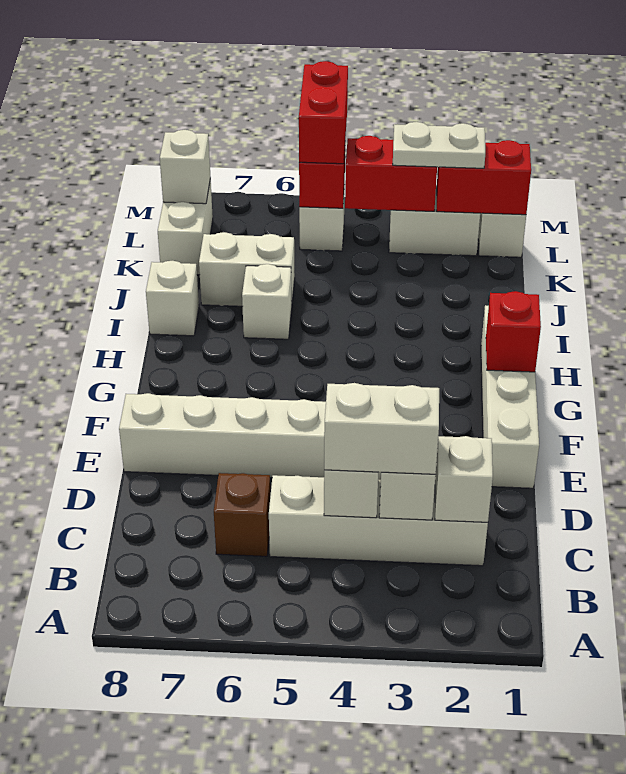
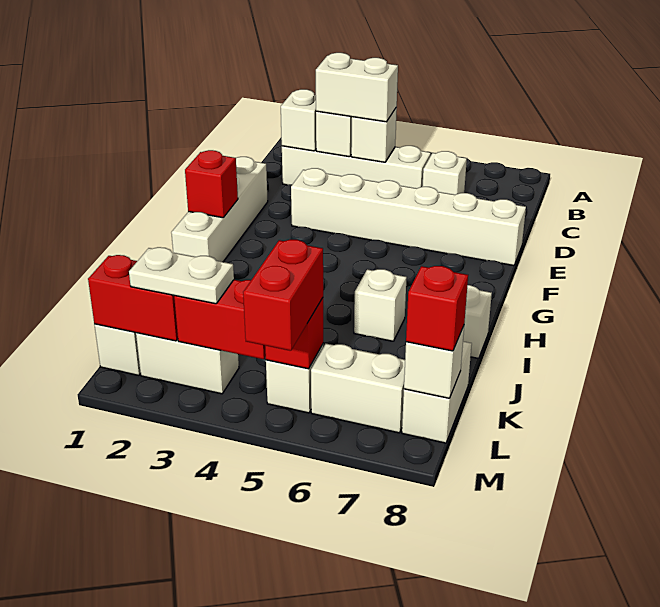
brown 1x1 brick [214,473,270,556] -> white 1x1 brick [422,151,467,195]
white 1x2 brick [199,232,295,306] -> white 1x2 brick moved to [311,344,405,433]
none -> red 1x1 brick [406,266,468,351]

